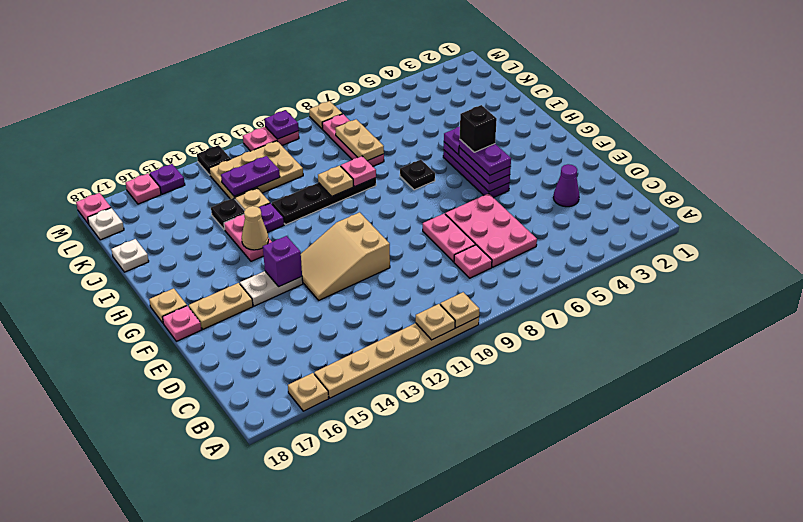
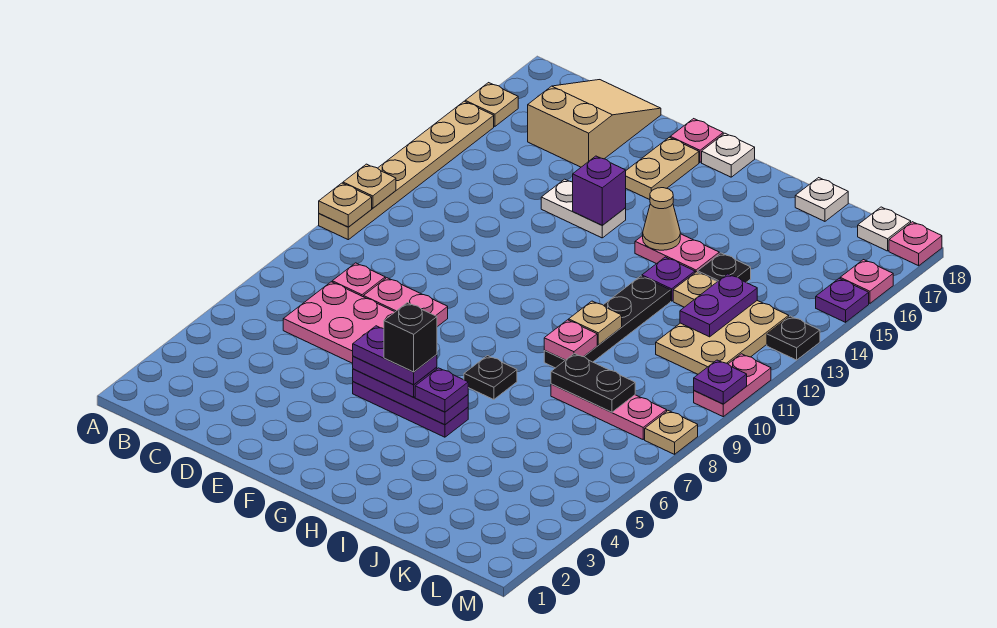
purple 1x1 cone [553,164,579,207] -> none
tan 2x3 slope [301,212,390,300] -> tan 2x3 slope moved to [528,80,661,167]
white 1x2 plate [240,271,303,306] -> white 1x2 plate turned to [541,179,626,238]
tan 1x1 plate [149,288,187,323] -> white 1x1 plate [702,133,755,177]
tan 1x2 plate [335,119,384,161] -> black 1x2 plate [551,354,635,412]

